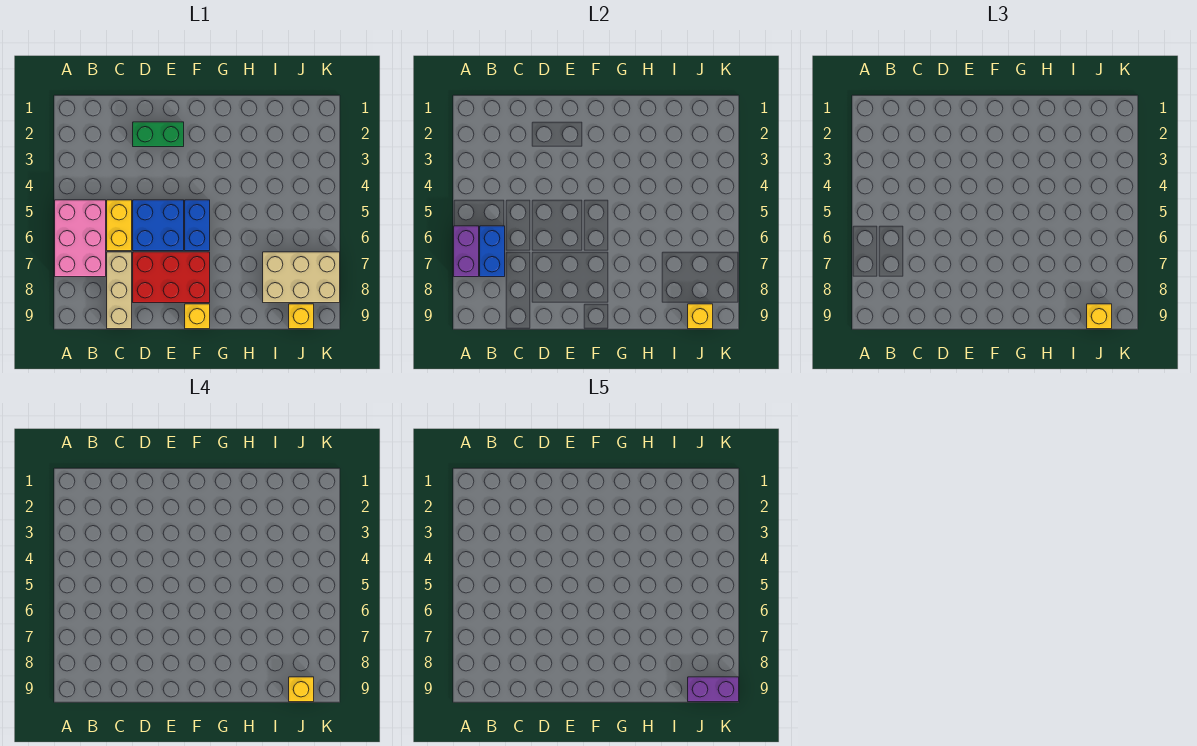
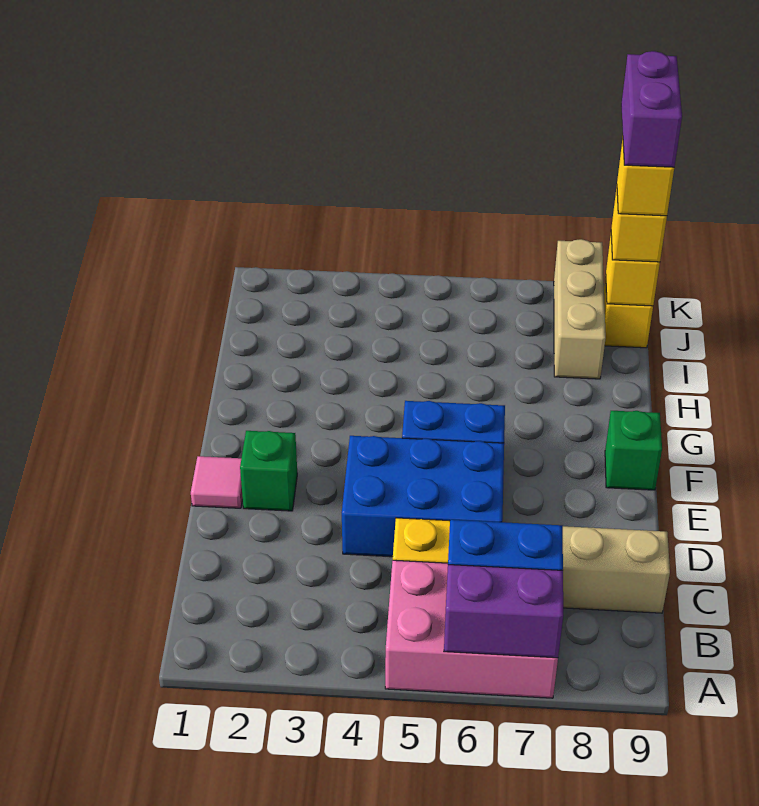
green 1x2 brick [133,122,184,147] -> green 1x1 brick [240,431,297,511]
blue 2x2 brick [133,200,184,251] -> blue 2x3 brick [342,436,504,557]
red 2x3 brick [133,252,210,303] -> none
none -> pink 1x1 tile [191,456,243,508]
yellow 1x1 brick [185,304,210,329] -> green 1x1 brick [605,411,662,490]
tan 2x3 brick [263,252,340,303] -> tan 1x3 brick [554,239,606,379]

